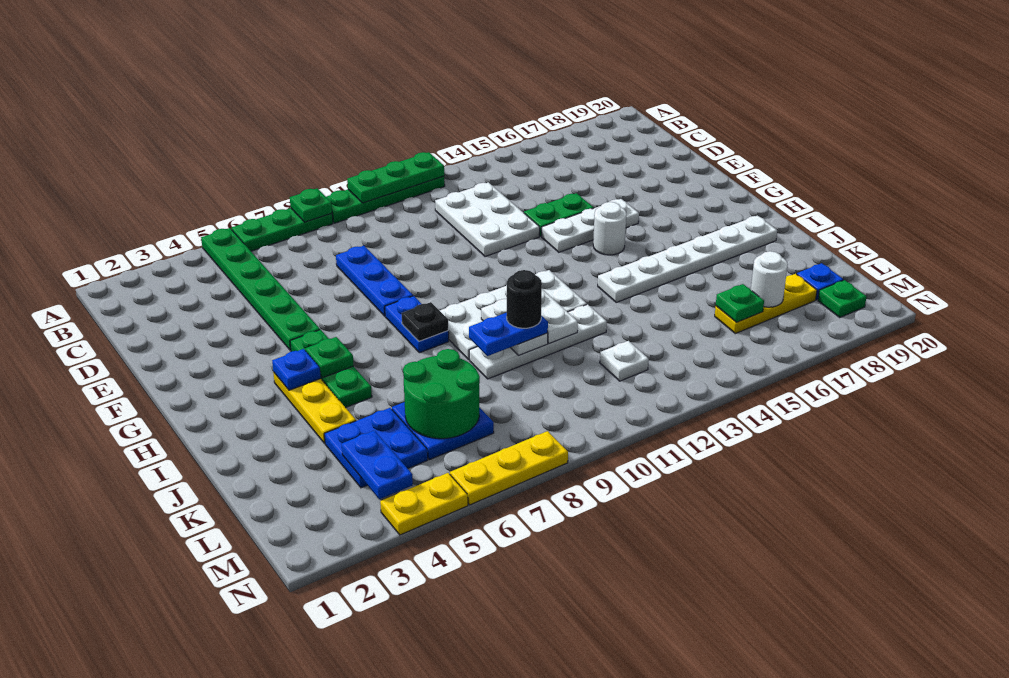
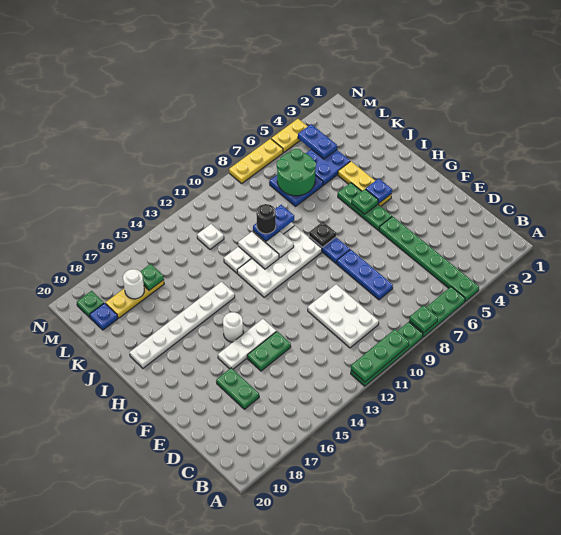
white 2x3 plate [435,182,540,257] -> white 2x3 plate moved to [308,284,379,348]
none -> green 1x2 plate [216,368,259,409]

